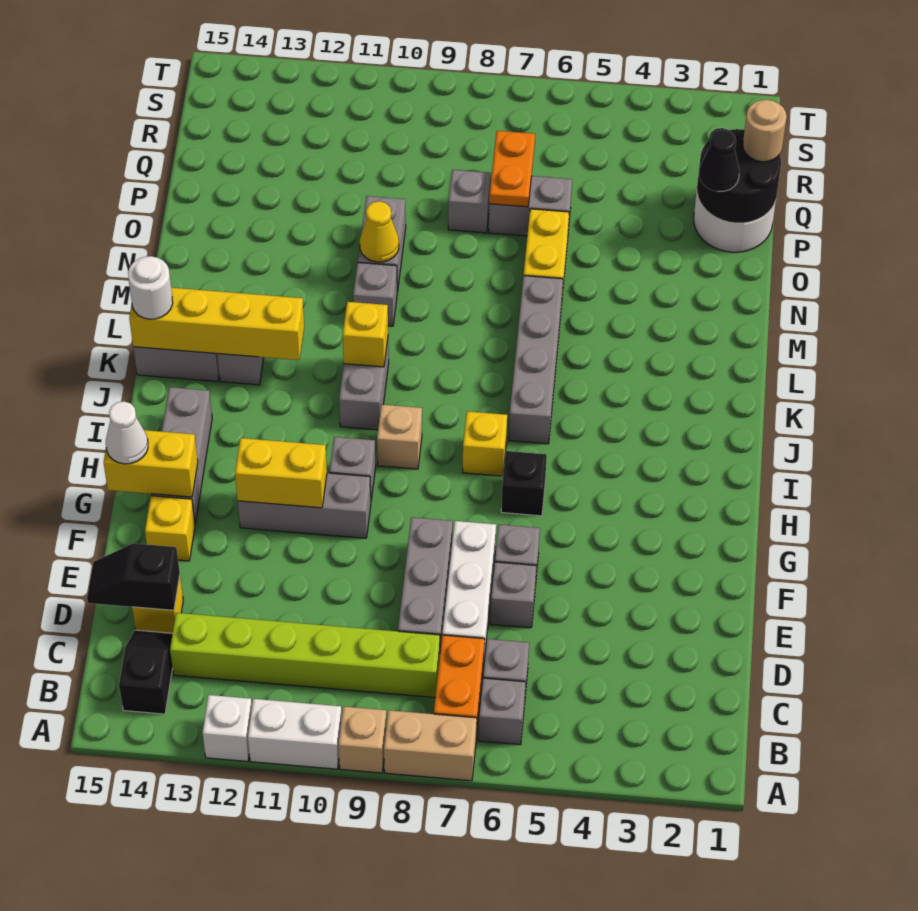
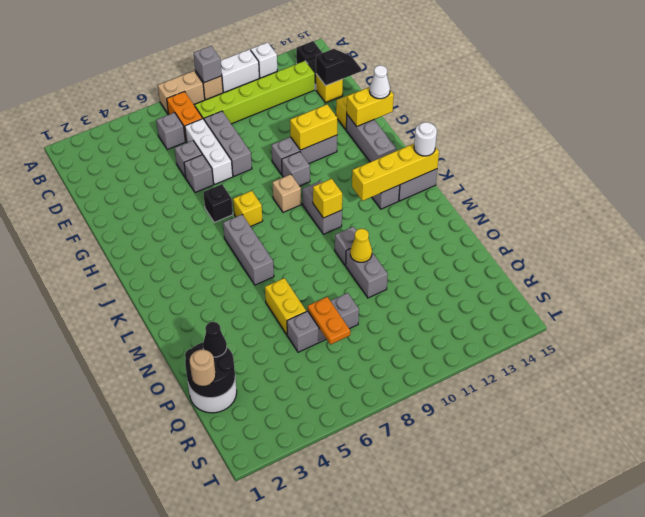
grey 1x1 brick [478,678,526,745] -> grey 1x1 brick moved to [194,46,222,83]
grey 1x4 brick [509,276,563,444] -> grey 1x3 brick [223,215,274,285]

